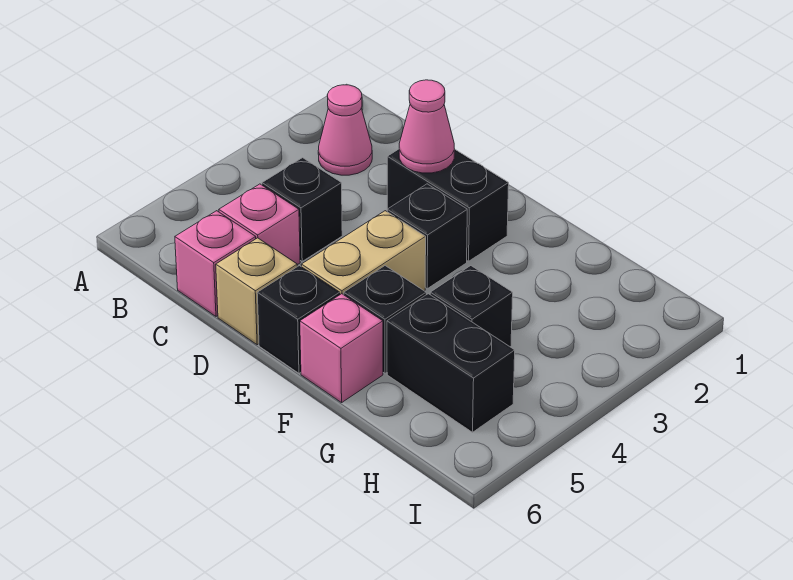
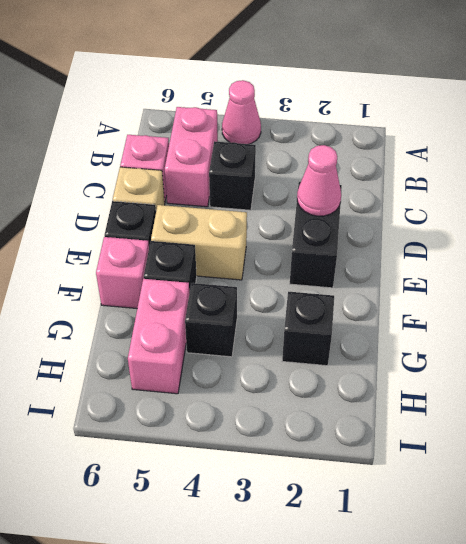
pink 1x1 cone [318,85,372,175] -> pink 1x1 cone moved to [222,80,261,144]
pink 1x1 brick [219,184,300,265] -> pink 1x2 brick [165,107,218,207]
black 1x1 brick [387,184,467,289] -> black 1x1 brick moved to [282,291,334,366]
black 1x2 brick [387,294,515,432] -> pink 1x2 brick [128,279,189,394]

